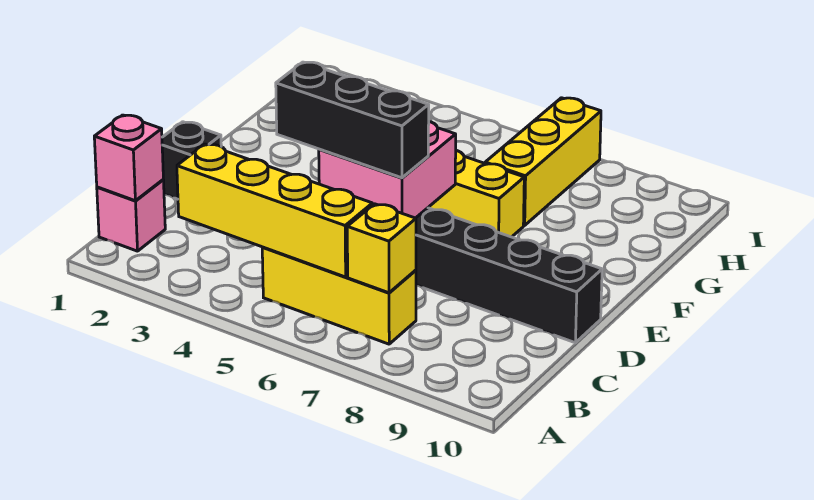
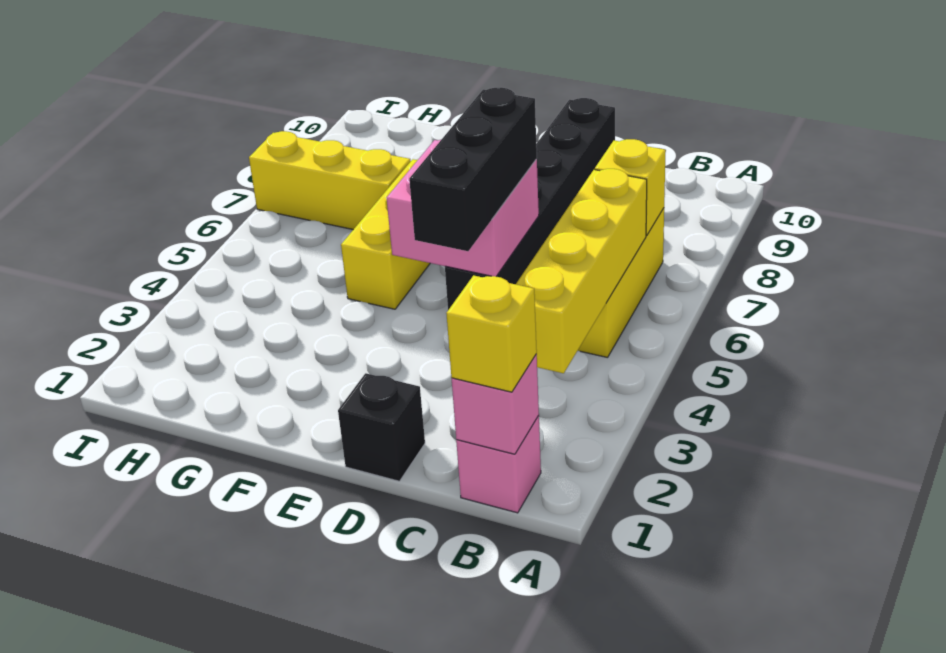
none -> yellow 1x1 brick [446,275,537,392]

